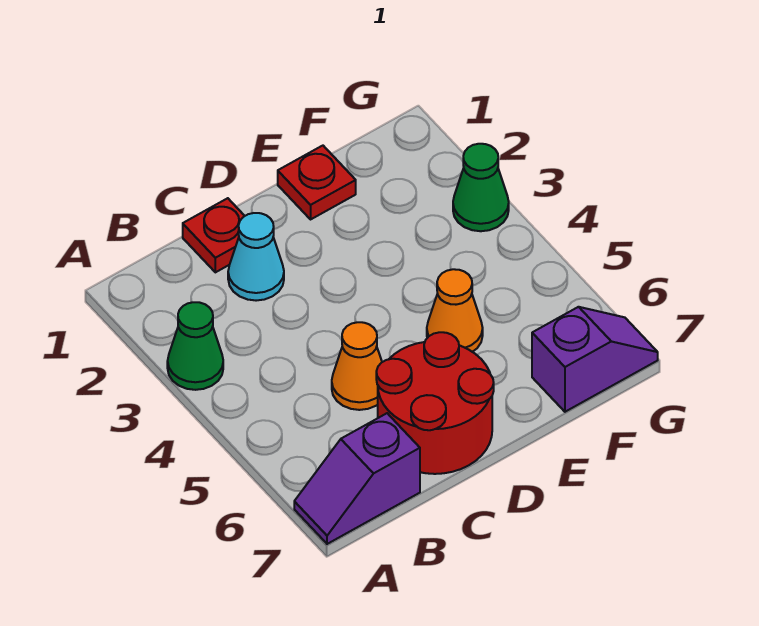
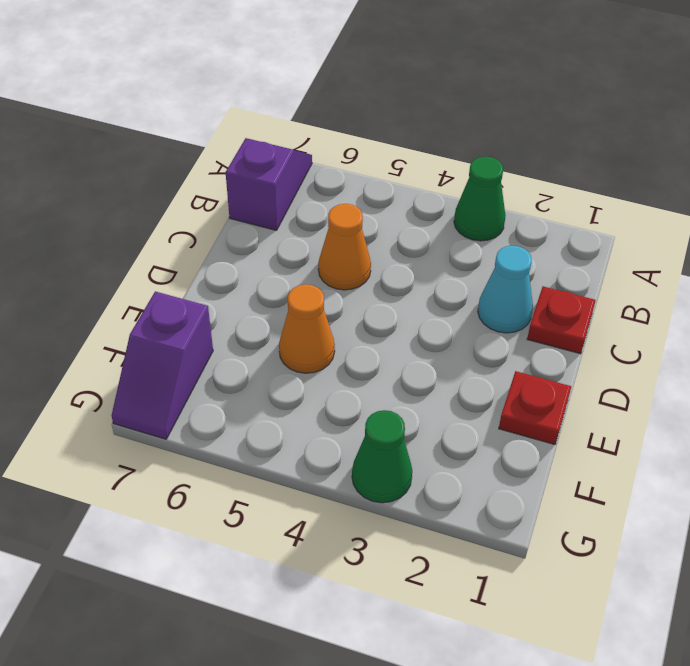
red 2x2 round brick [376,332,494,474] -> none

